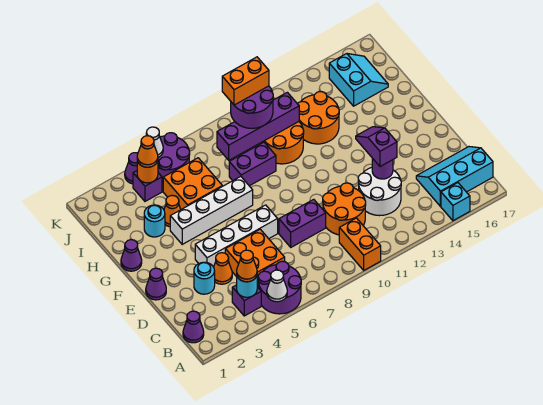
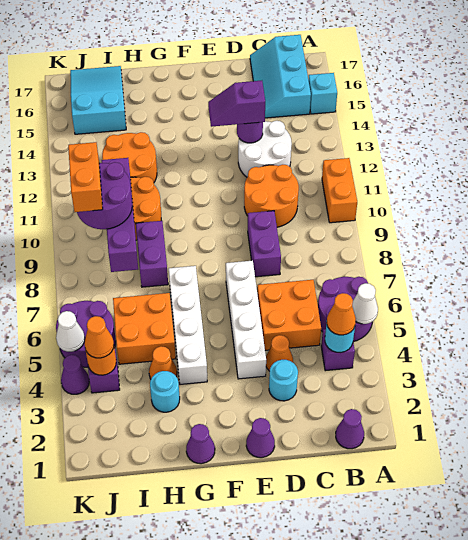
orange 1x2 brick [339,218,381,270] -> orange 1x2 brick turned to [322,158,357,223]
cyan 2x2 slope [329,54,388,106] -> cyan 2x3 slope [70,66,126,134]

